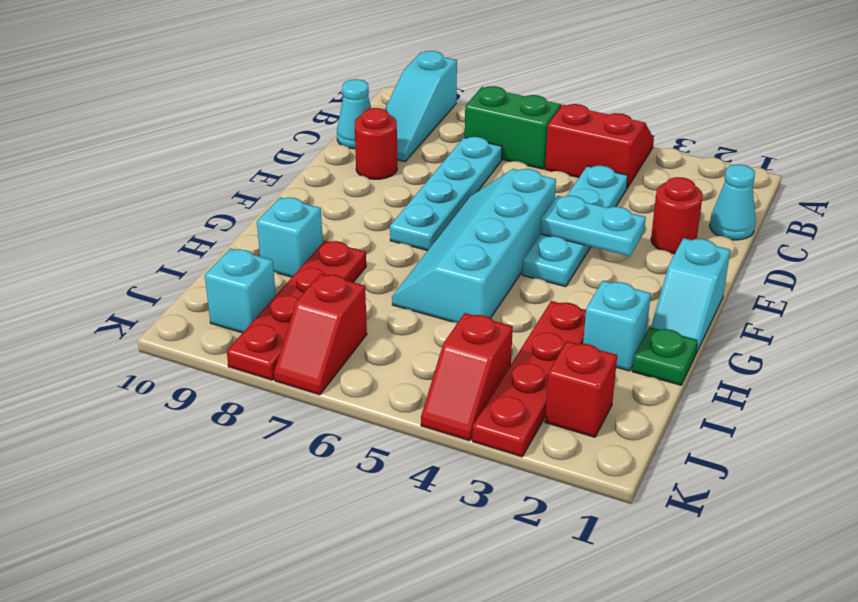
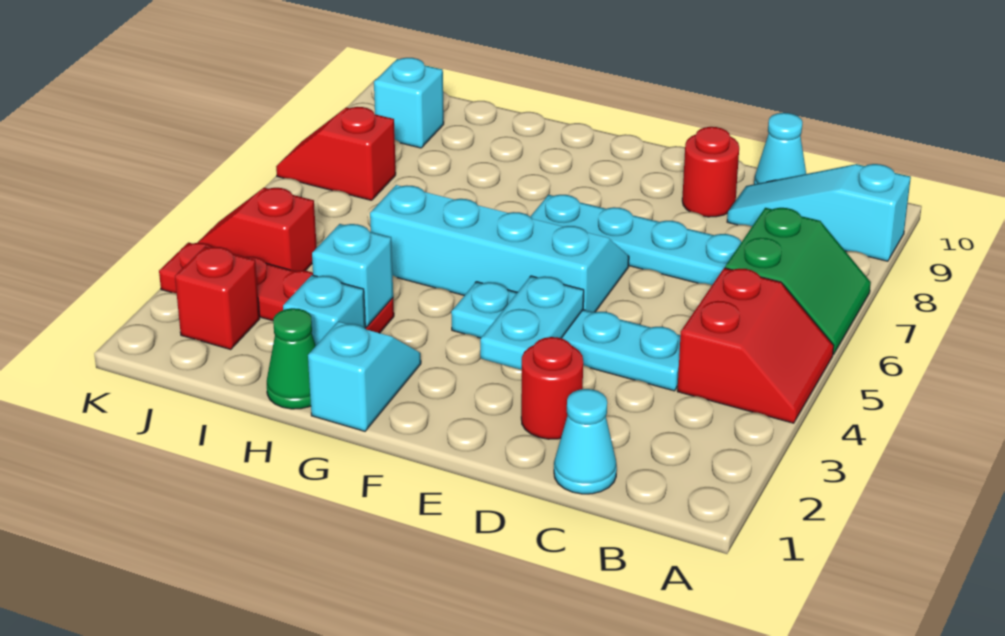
cyan 1x2 slope [651,238,730,353] -> cyan 1x2 slope turned to [308,322,421,431]
green 1x1 plate [632,327,698,385] -> green 1x1 cone [267,308,316,409]
red 1x4 plate [227,241,366,380] -> none
cyan 1x1 brick [257,197,323,277] -> cyan 1x1 brick moved to [312,224,393,327]

